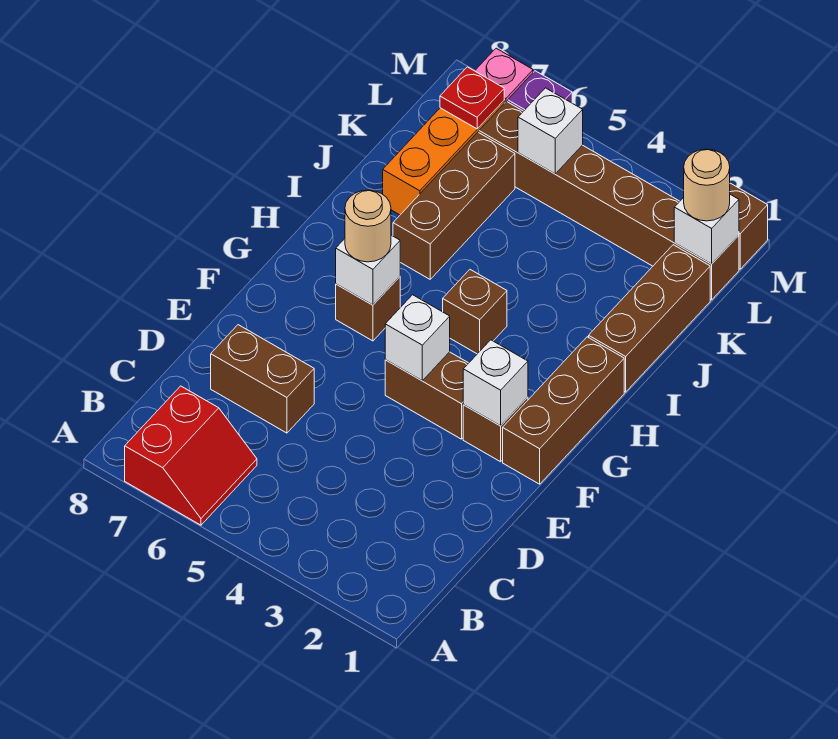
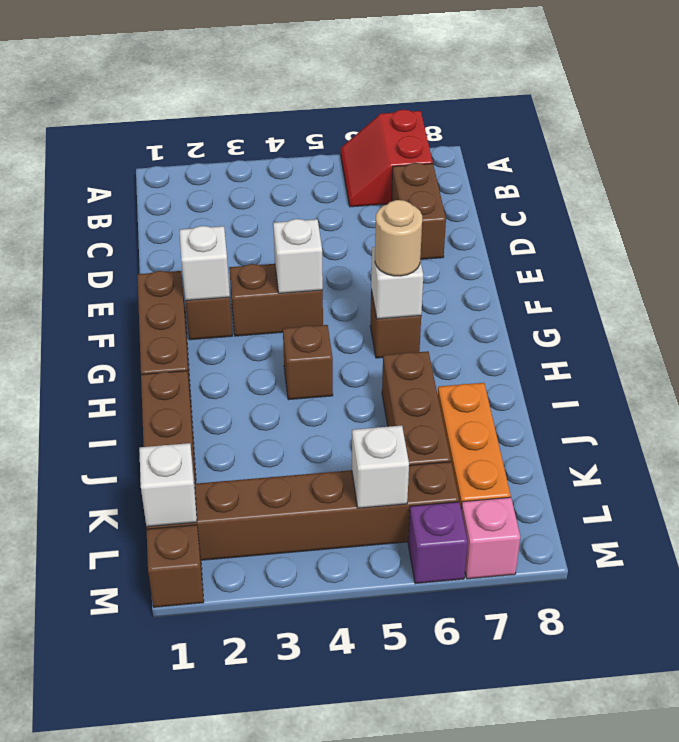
brown 1x2 brick [211,325,314,433] -> brown 1x2 brick turned to [392,163,446,259]
tan 1x1 round brick [684,149,730,221] -> none
red 1x1 plate [440,67,504,129] -> none

